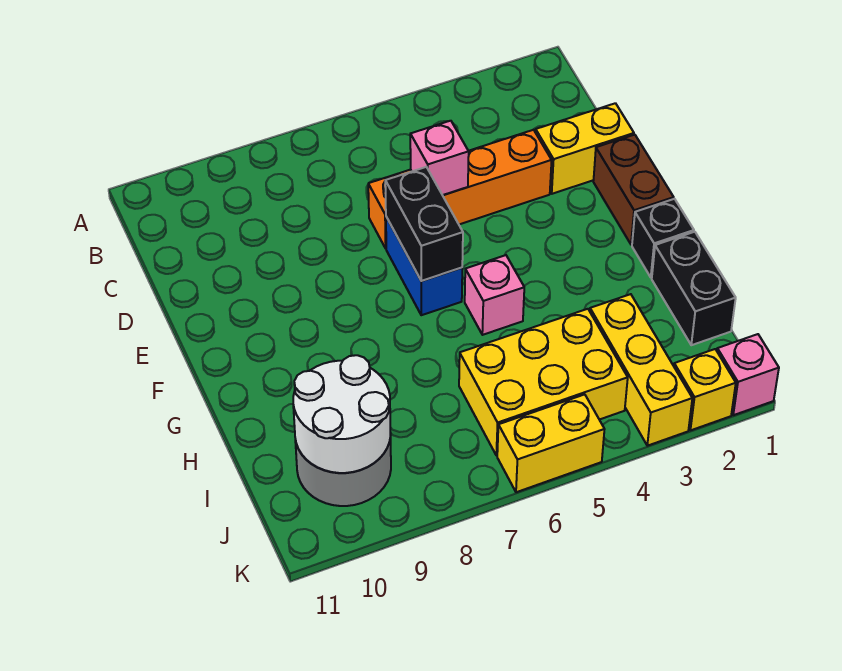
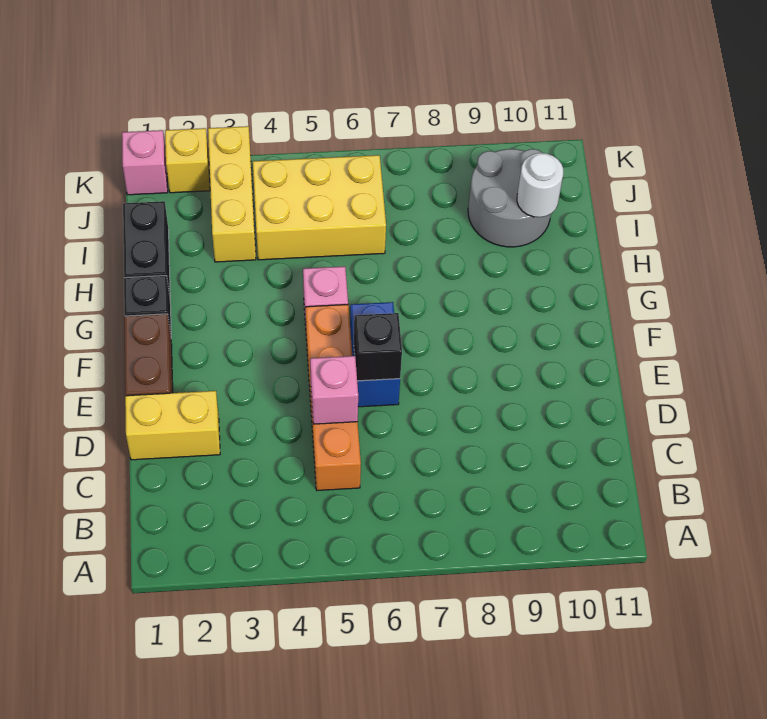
orange 1x4 brick [368,130,552,248] -> orange 1x4 brick turned to [306,305,361,490]
black 1x2 brick [385,167,463,281] -> black 1x1 brick [354,313,402,381]
white 2x2 round brick [293,355,390,473] -> white 1x1 round brick [517,153,563,217]
yellow 1x2 brick [497,394,605,492] -> none

